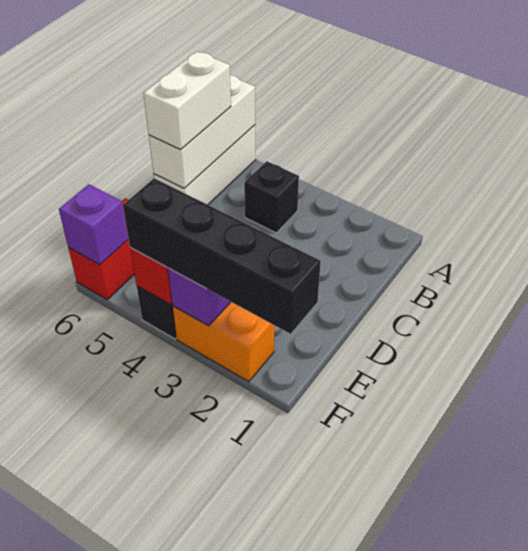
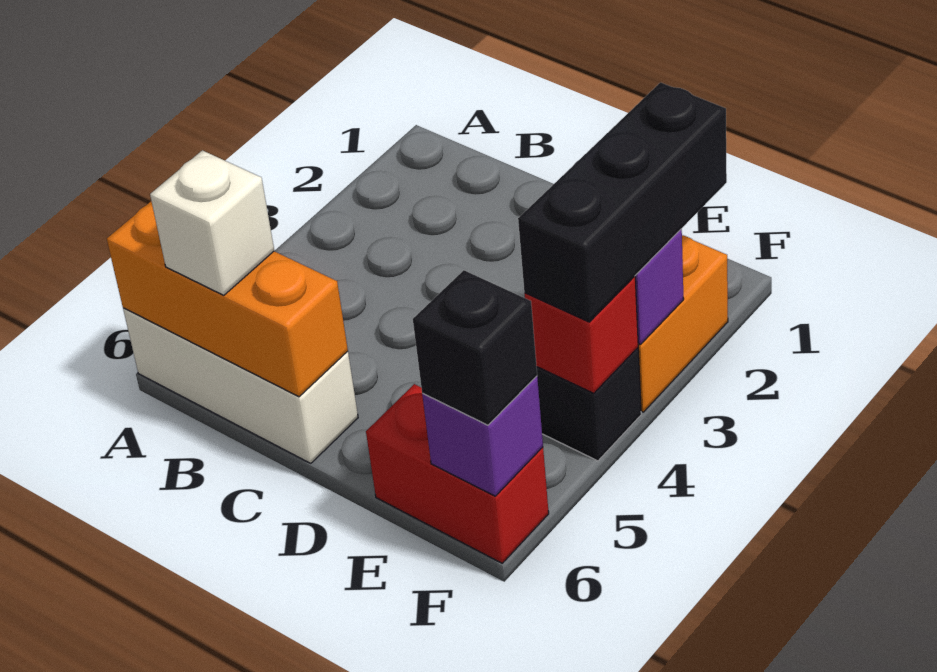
white 1x3 brick [149,75,255,188] -> orange 1x3 brick [107,201,348,397]
black 1x1 brick [244,161,299,233] -> black 1x1 brick moved to [413,270,537,425]
white 1x2 brick [143,51,231,150] -> white 1x1 brick [150,150,274,295]
black 1x4 brick [123,178,321,334] -> black 1x3 brick [518,82,727,322]

